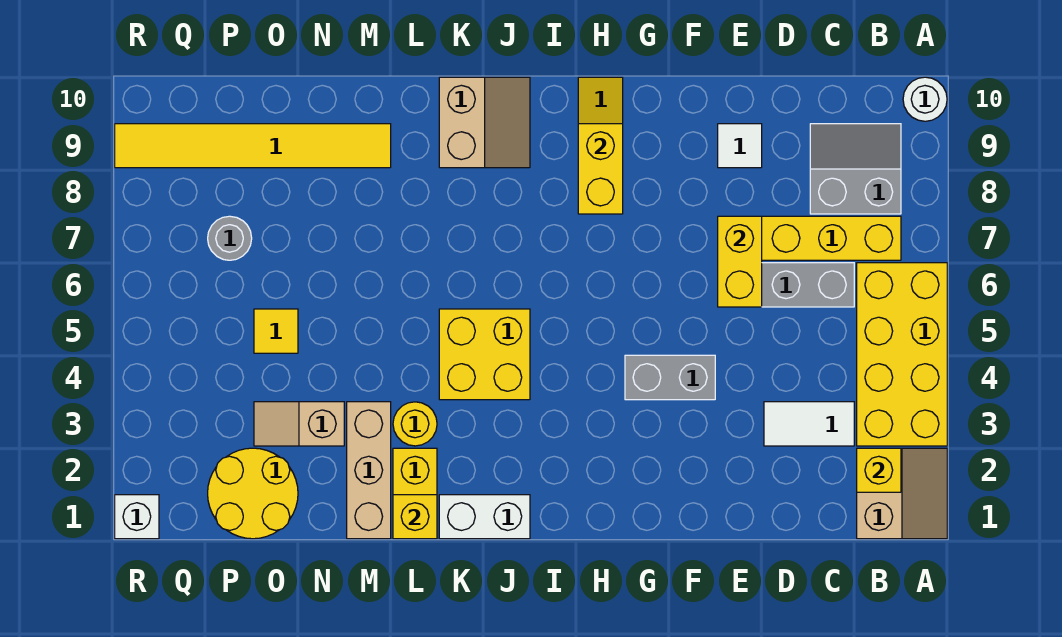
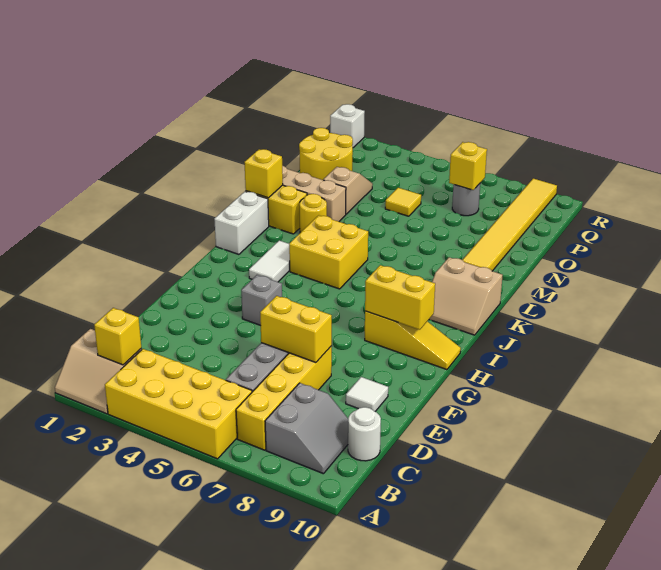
white 1x1 round brick [903,77,947,121] -> white 1x1 round brick moved to [348,407,381,461]
white 1x2 tile [764,402,854,446] -> white 1x2 tile moved to [249,241,290,282]
grey 1x2 brick [625,355,715,400] -> grey 1x1 brick [241,275,282,326]
none -> yellow 1x1 brick [449,142,487,190]

